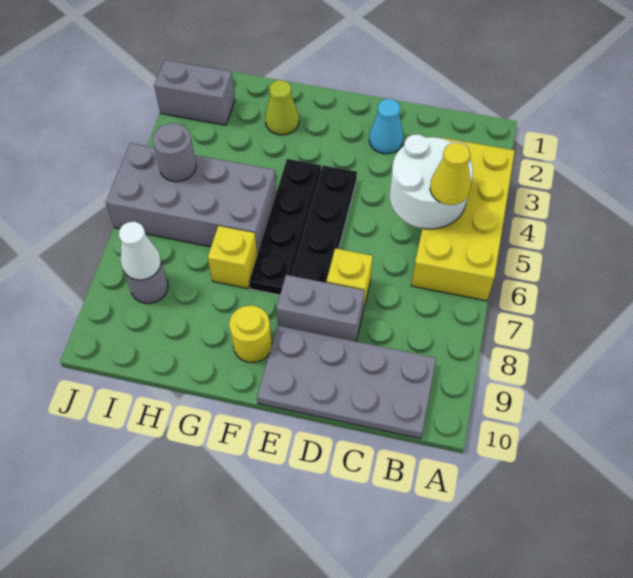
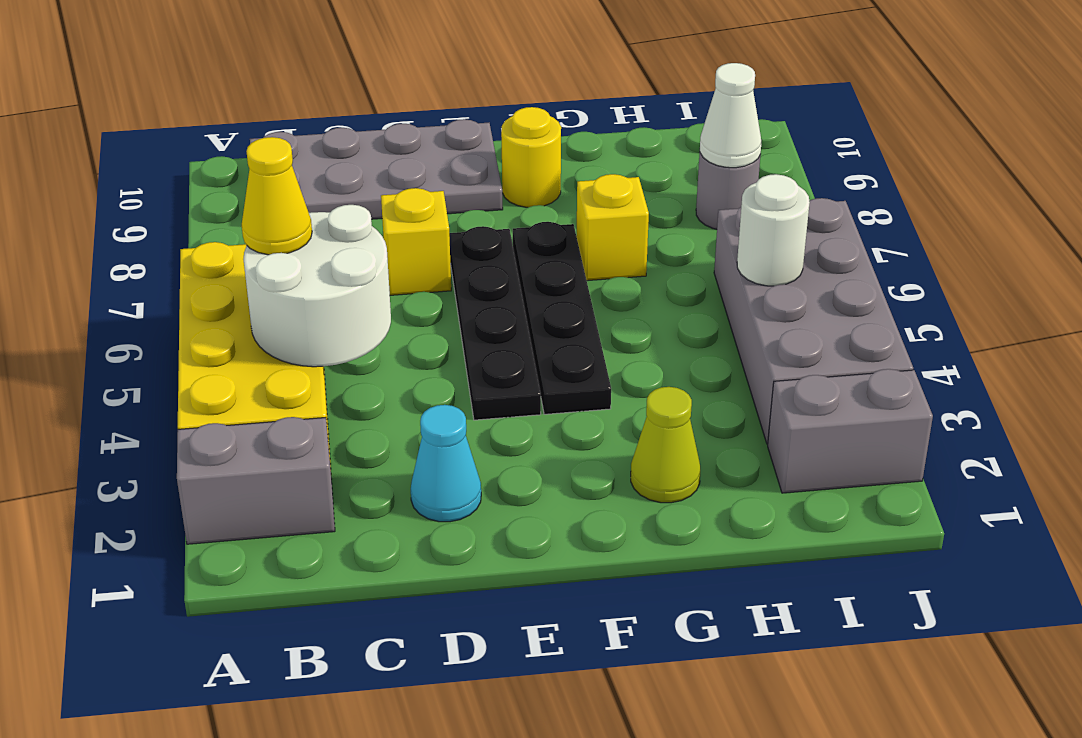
grey 1x2 brick [276,275,364,341] -> grey 1x2 brick moved to [177,417,335,544]
grey 2x4 brick [106,143,276,254] -> grey 2x4 brick turned to [714,198,913,444]
grey 1x1 round brick [152,123,196,182] -> white 1x1 round brick [737,174,810,286]

